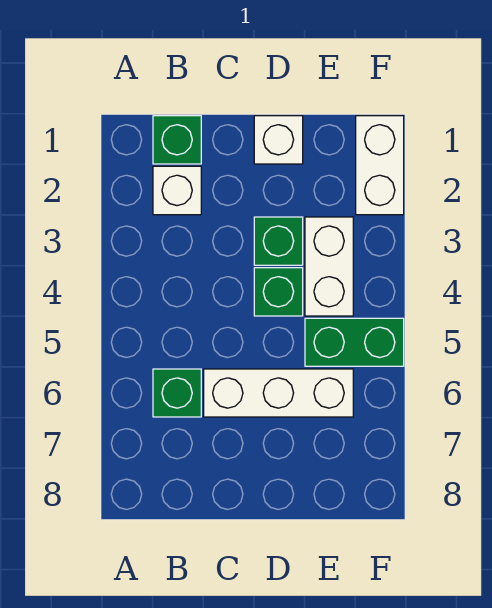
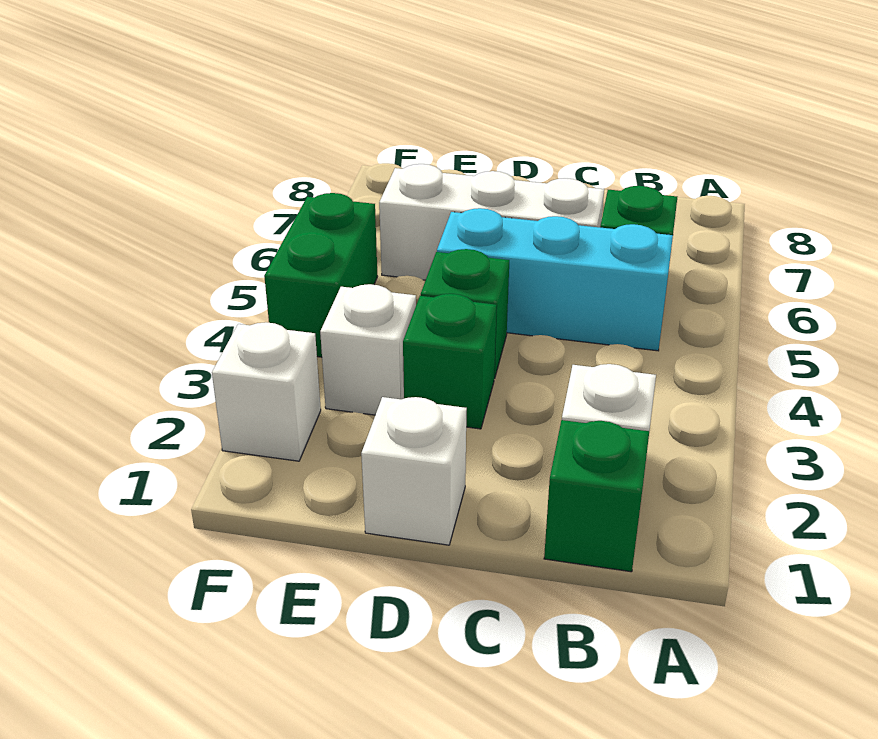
none -> cyan 1x3 brick [437,208,673,351]
white 1x2 brick [305,217,353,316] -> white 1x1 brick [320,284,416,415]
green 1x2 brick [305,318,404,366] -> green 1x2 brick turned to [264,193,377,357]
white 1x2 brick [356,116,404,215] -> white 1x1 brick [212,322,321,461]

